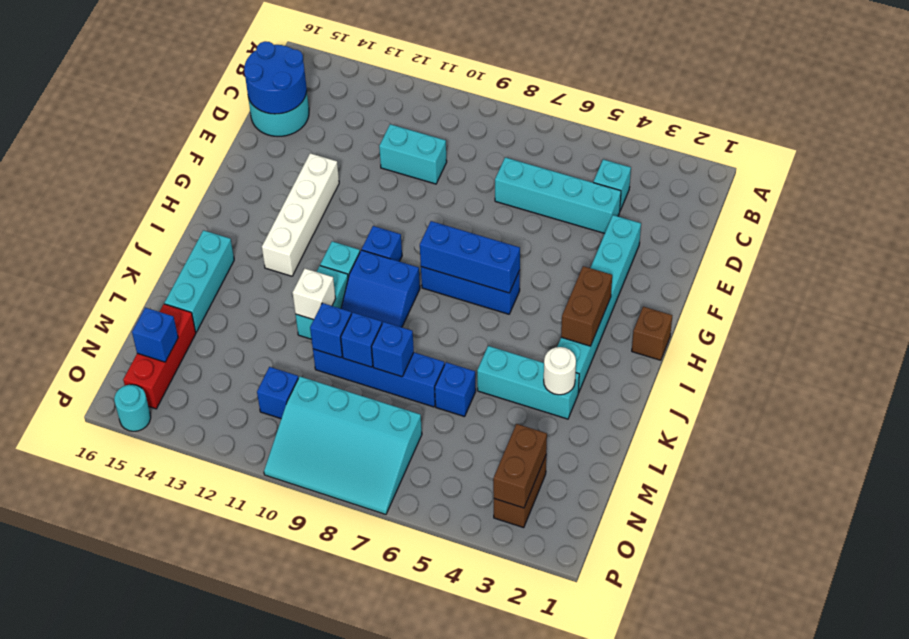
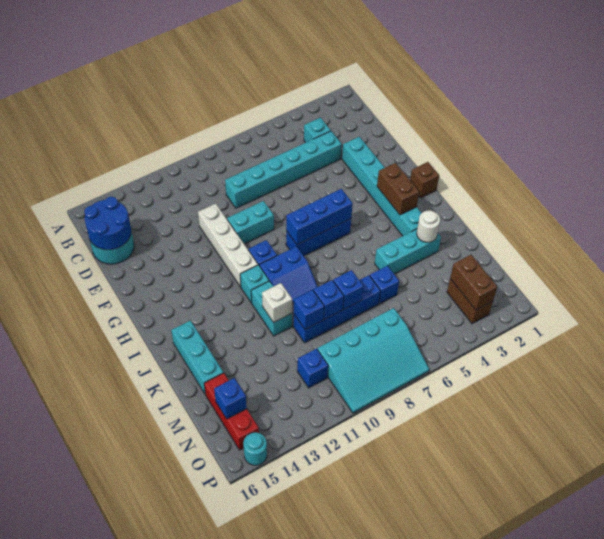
cyan 1x4 brick [495,157,621,233] -> cyan 1x6 brick [225,131,342,208]
cyan 1x2 brick [379,124,447,184] -> cyan 1x2 brick moved to [227,201,274,244]
white 1x4 brick [262,153,339,276] -> white 1x4 brick moved to [198,204,258,287]

